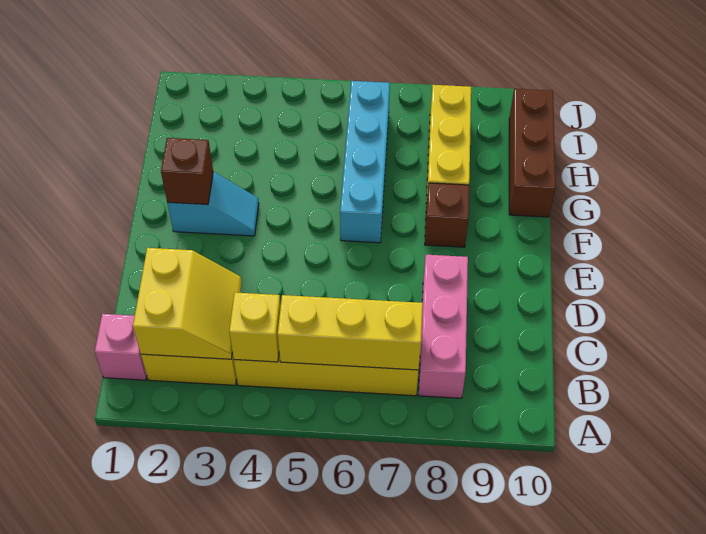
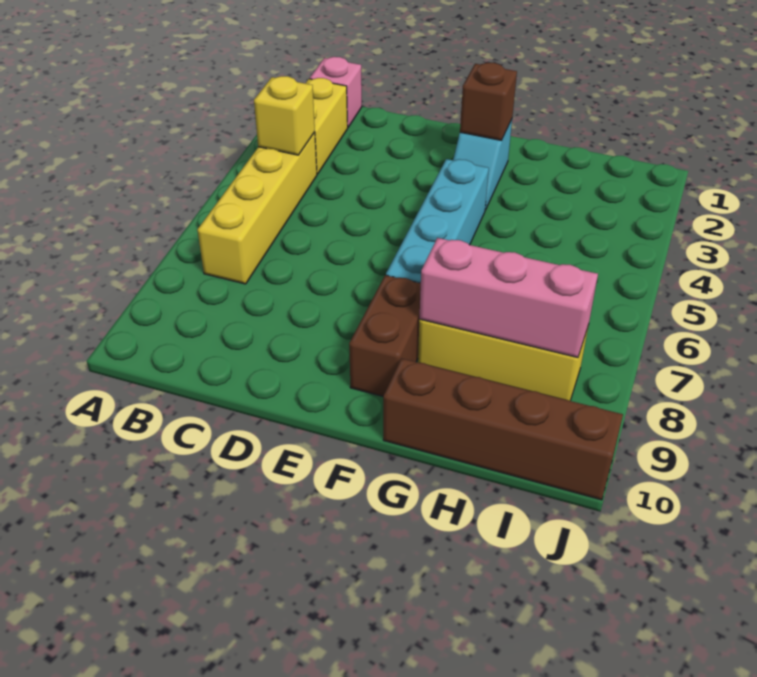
yellow 2x2 slope [133,248,241,359] -> none
yellow 1x3 brick [278,295,423,370] -> none
pink 1x3 brick [419,255,468,398] -> pink 1x3 brick moved to [419,238,598,357]
cyan 1x4 brick [340,81,390,243] -> cyan 1x4 brick turned to [386,159,489,283]
brown 1x1 brick [425,183,469,247] -> brown 1x2 brick [349,275,421,396]
brown 1x3 brick [509,89,555,217] -> brown 1x4 brick [383,358,623,500]

